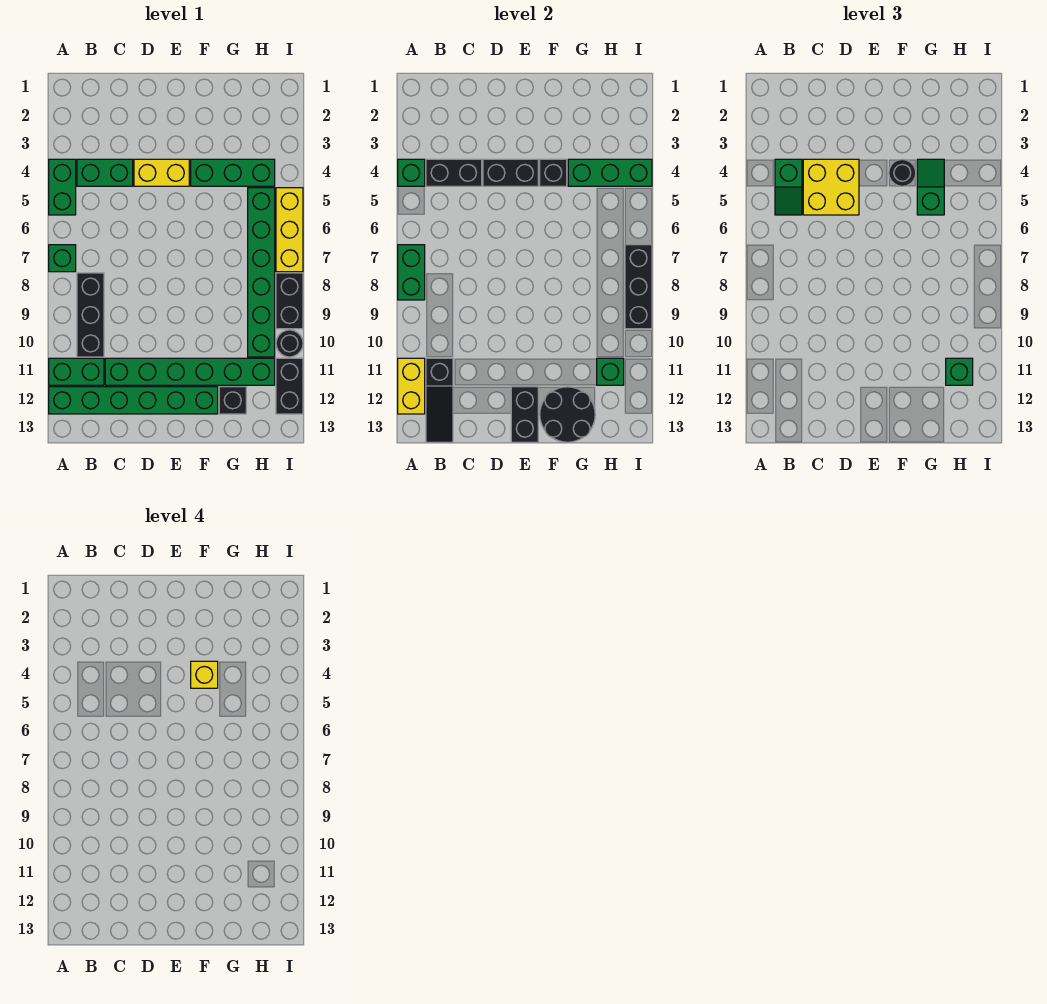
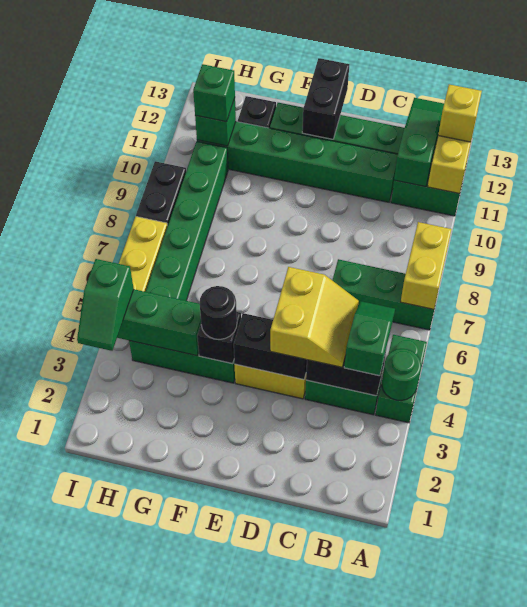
green 1x1 brick [398,159,425,186] -> green 1x1 round brick [382,349,421,401]
green 1x1 brick [49,245,76,272] -> green 1x3 brick [332,259,438,330]
green 1x2 brick [398,245,425,300] -> yellow 1x2 brick [401,222,452,309]
black 1x3 brick [77,273,104,357] -> none
black 1x3 slope [426,358,453,442] -> green 1x3 slope [394,98,444,187]
yellow 2x2 brick [803,159,859,215] -> yellow 2x2 slope [270,267,359,367]
yellow 1x1 brick [191,661,218,688] -> yellow 1x1 brick moved to [438,84,482,142]
black 2x2 round brick [540,387,595,442] -> none
green 1x2 slope [917,159,944,215] -> green 1x2 slope moved to [77,259,134,351]
black 1x3 brick [625,245,652,329] -> none
black 1x1 round brick [276,330,303,357] -> none
black 1x2 brick [276,358,303,414] -> none

